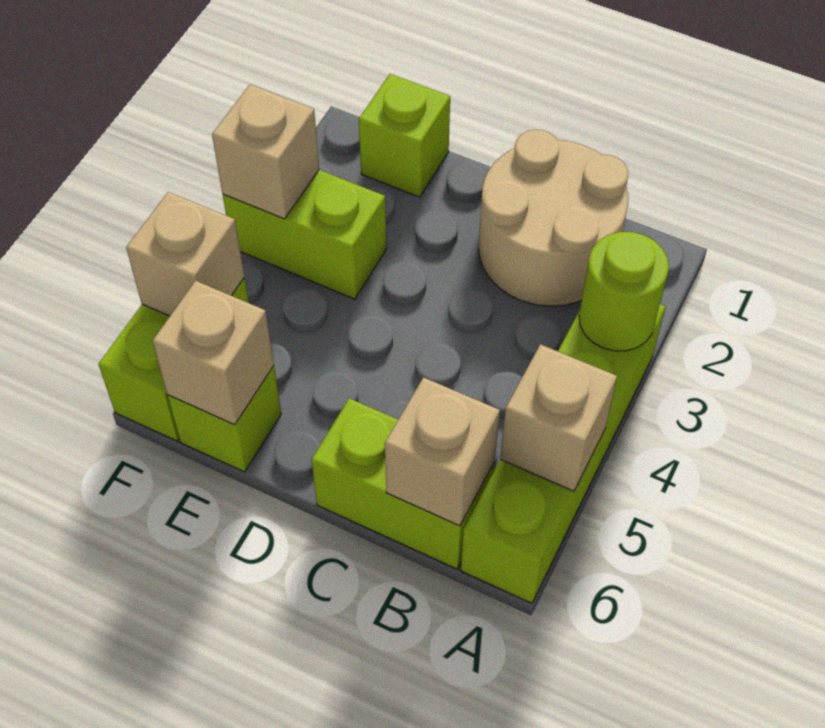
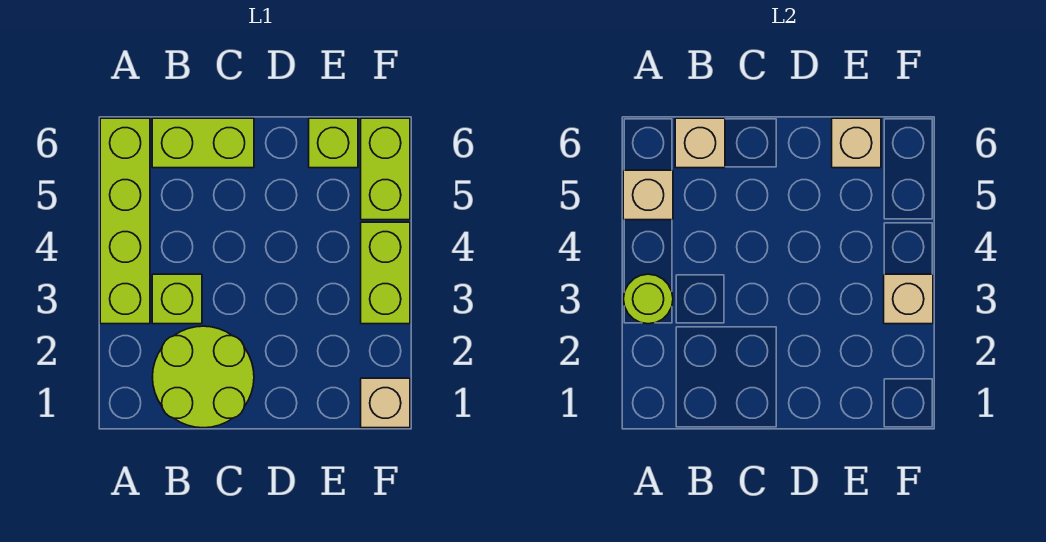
tan 2x2 round brick [479,130,628,306] -> lime 2x2 round brick [153,326,254,428]
lime 1x1 brick [359,74,450,197] -> lime 1x1 brick moved to [152,274,202,324]
lime 1x2 brick [223,170,386,299] -> lime 1x2 brick turned to [361,222,410,324]
tan 1x1 brick [126,192,245,316] -> tan 1x1 brick moved to [361,378,410,428]

